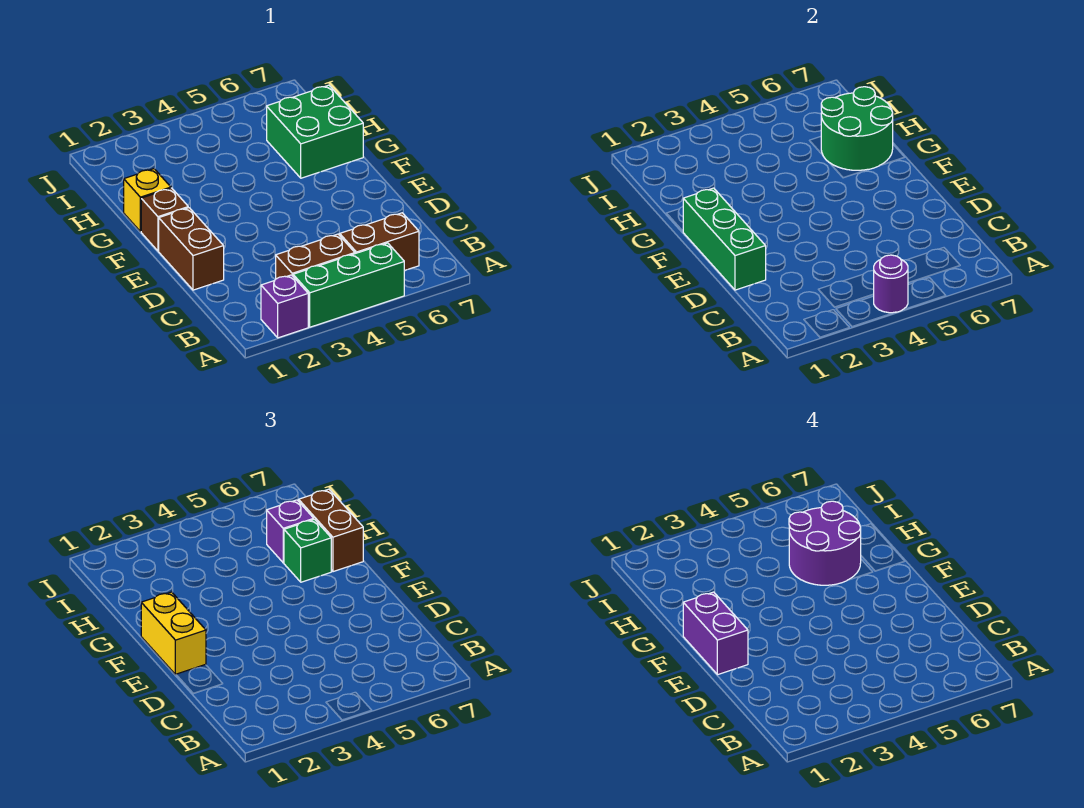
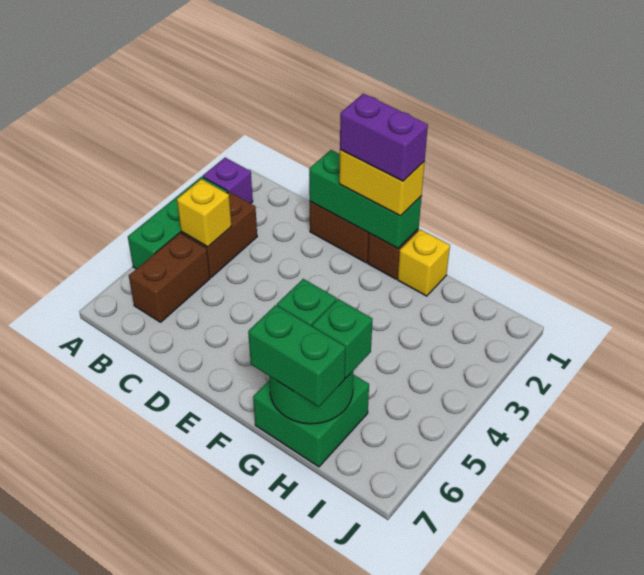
purple 1x1 round brick [874,255,908,313] -> none
none -> yellow 1x1 brick [177,179,231,247]
purple 2x2 round brick [789,501,861,585] -> none
brown 1x2 brick [299,489,363,572] -> green 1x2 brick [248,305,346,407]
purple 1x1 brick [267,500,314,563] -> green 1x1 brick [312,299,373,378]

